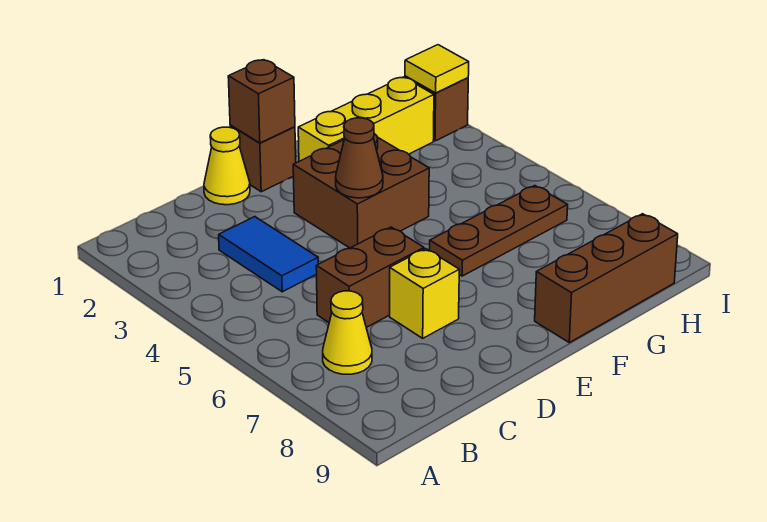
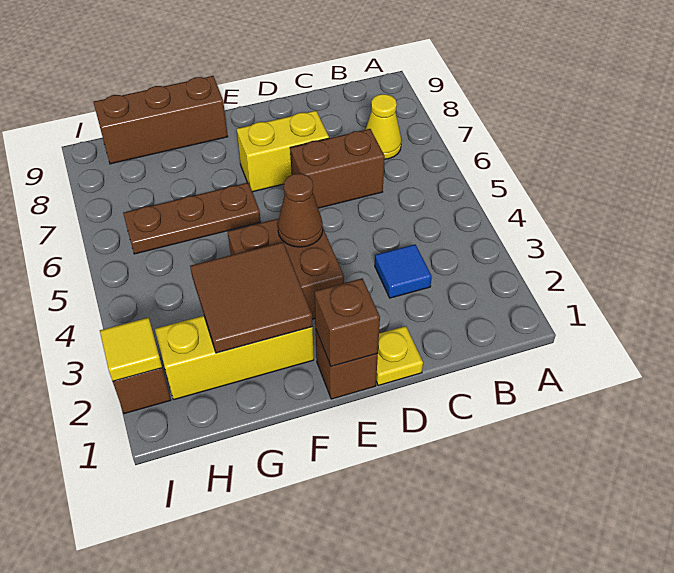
blue 1x2 tile [219,217,318,292] -> blue 1x1 tile [375,244,432,298]
yellow 1x1 cone [204,127,250,205] -> yellow 1x1 plate [376,326,423,386]
yellow 1x1 brick [390,249,459,338] -> yellow 1x2 brick [237,111,329,192]
none -> brown 2x2 tile [190,242,312,353]

